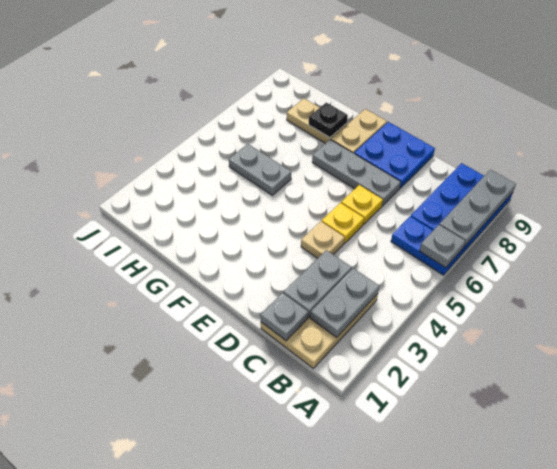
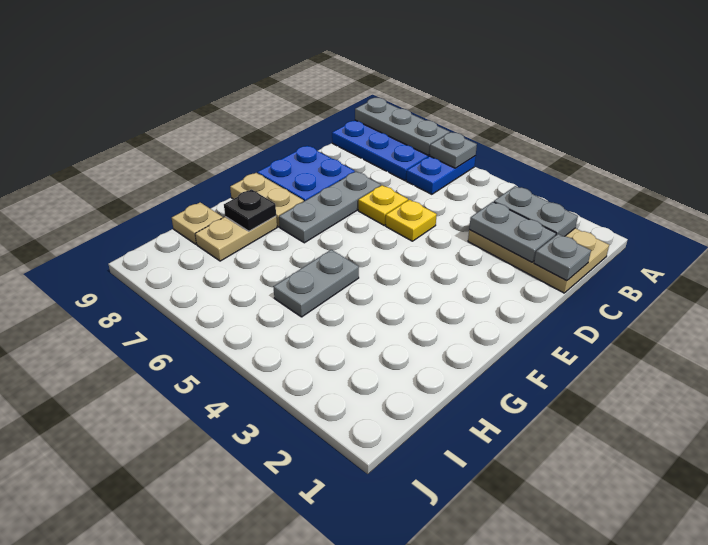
tan 1x1 plate [301,221,345,258] -> tan 1x1 plate moved to [172,203,223,244]

